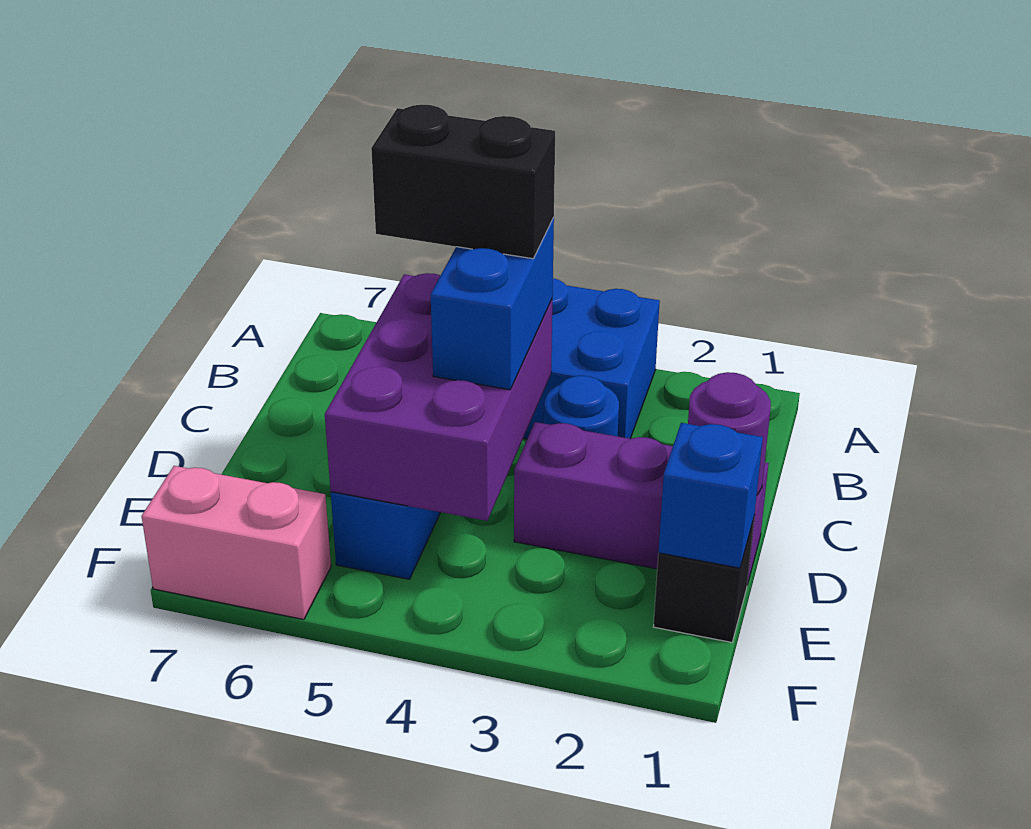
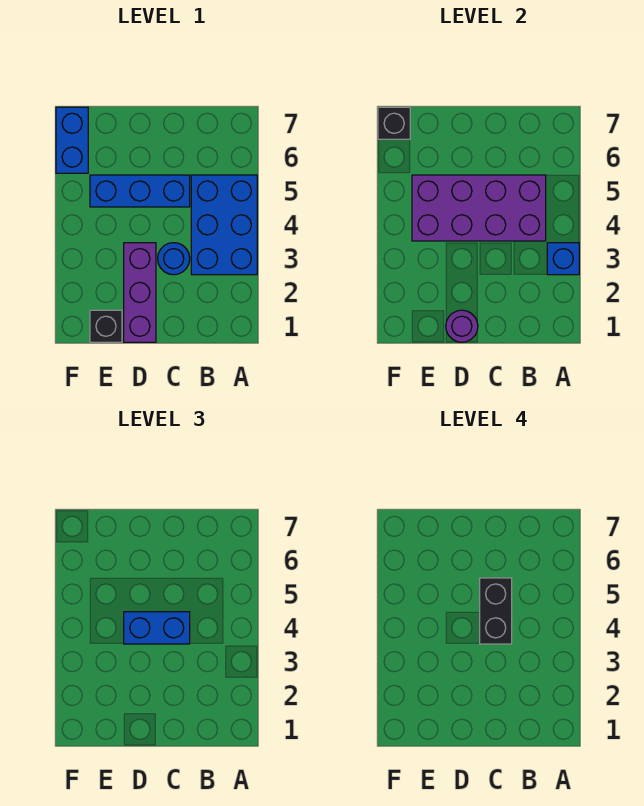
purple 2x3 brick [325,273,552,521] -> purple 2x4 brick [412,175,546,241]
blue 1x1 brick [658,423,763,568] -> blue 1x1 brick moved to [547,243,579,275]
pink 1x2 brick [141,466,331,619] -> blue 1x2 brick [56,107,88,173]
none -> black 1x1 brick [378,107,410,139]

